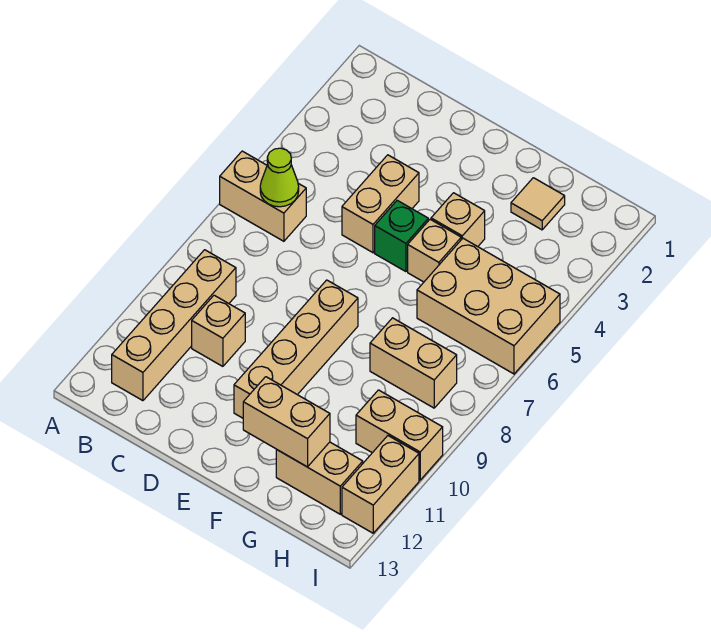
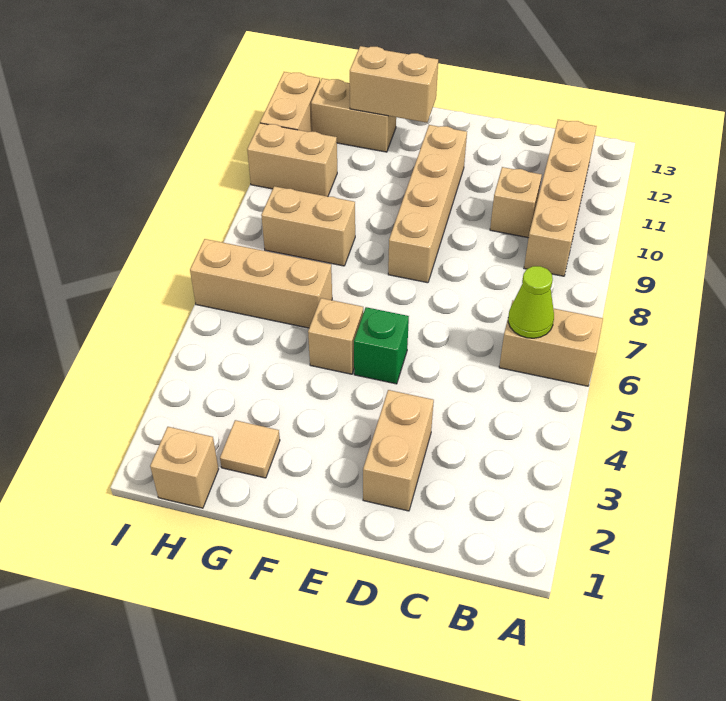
tan 1x2 brick [342,155,419,253] -> tan 1x2 brick moved to [363,390,434,511]
tan 1x1 brick [431,193,485,247] -> tan 1x1 brick moved to [150,427,219,508]
tan 2x3 brick [417,238,560,374] -> tan 1x3 brick [190,239,332,328]

